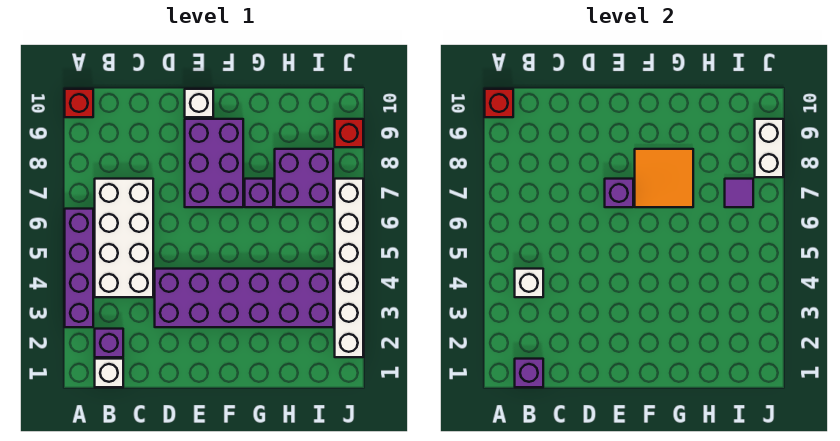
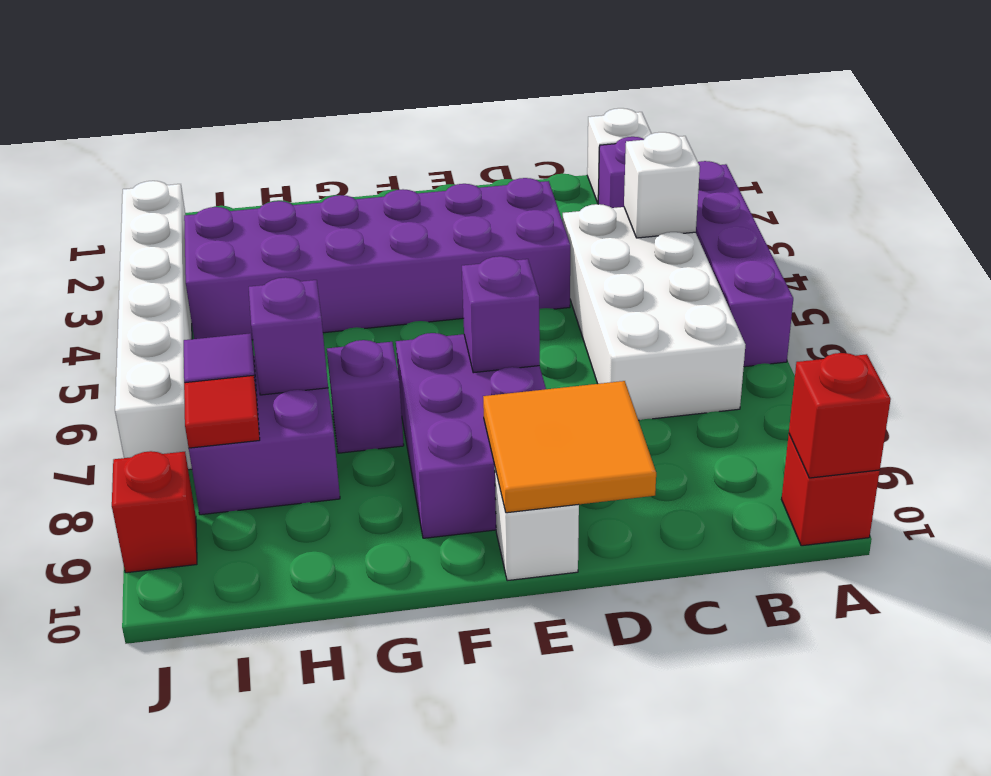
purple 1x1 brick [515,359,543,387] -> purple 1x1 brick moved to [249,277,328,395]
orange 2x2 tile [635,149,693,207] -> orange 2x2 tile moved to [483,381,656,513]
none -> red 1x1 tile [184,375,260,448]
white 1x2 brick [755,119,783,177] -> none

